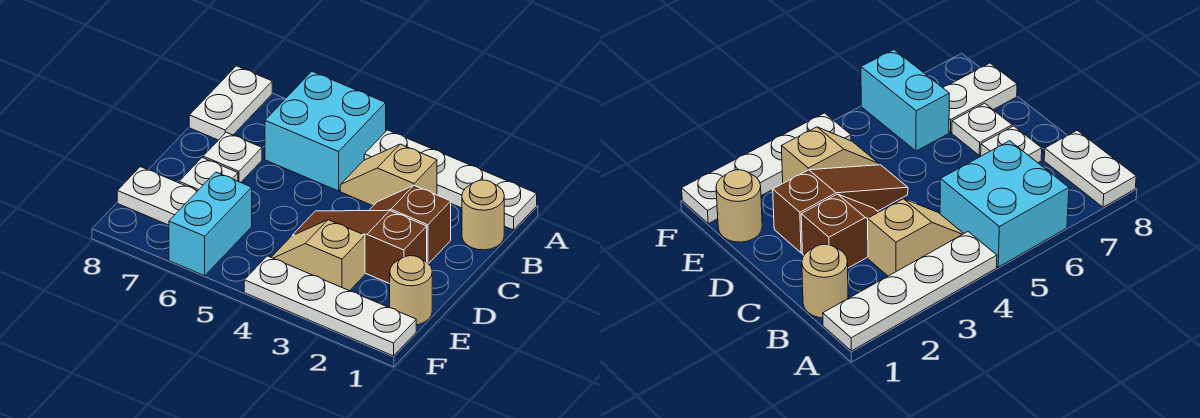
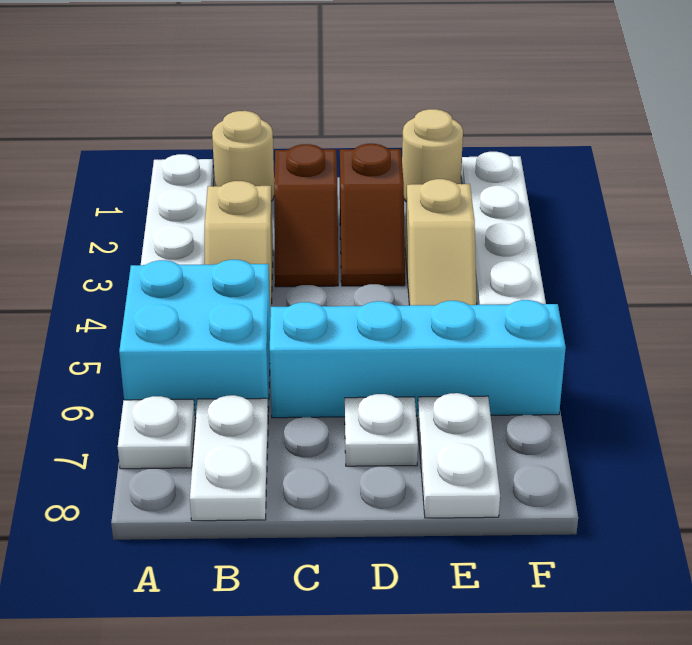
white 1x2 plate [189,66,272,140] -> white 1x2 plate turned to [190,395,268,521]
white 1x1 plate [203,132,262,182] -> white 1x1 plate moved to [118,396,195,469]
brown 1x3 slope [292,210,427,284] -> brown 1x2 slope [340,144,405,286]
cyan 1x2 brick [169,172,252,276] -> cyan 1x4 brick [270,300,566,418]

